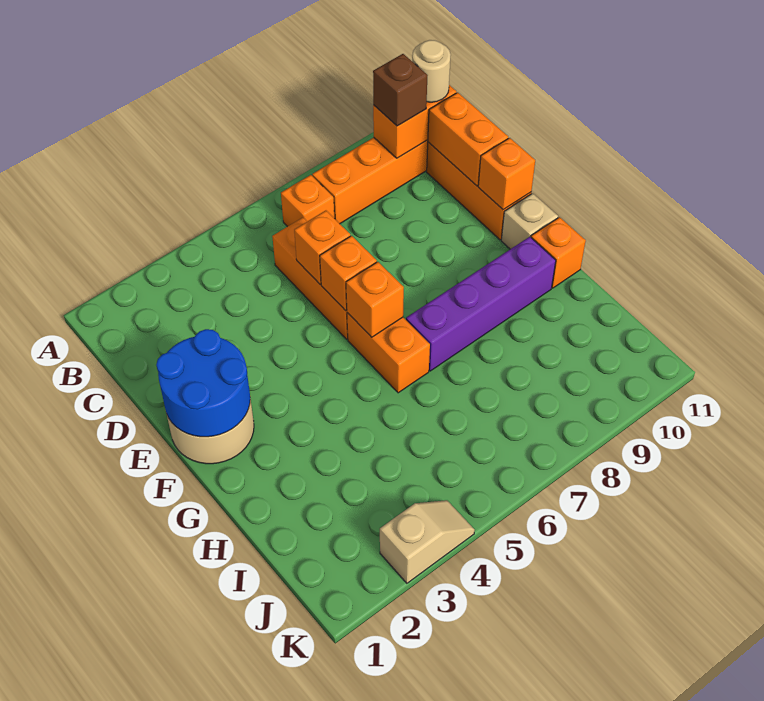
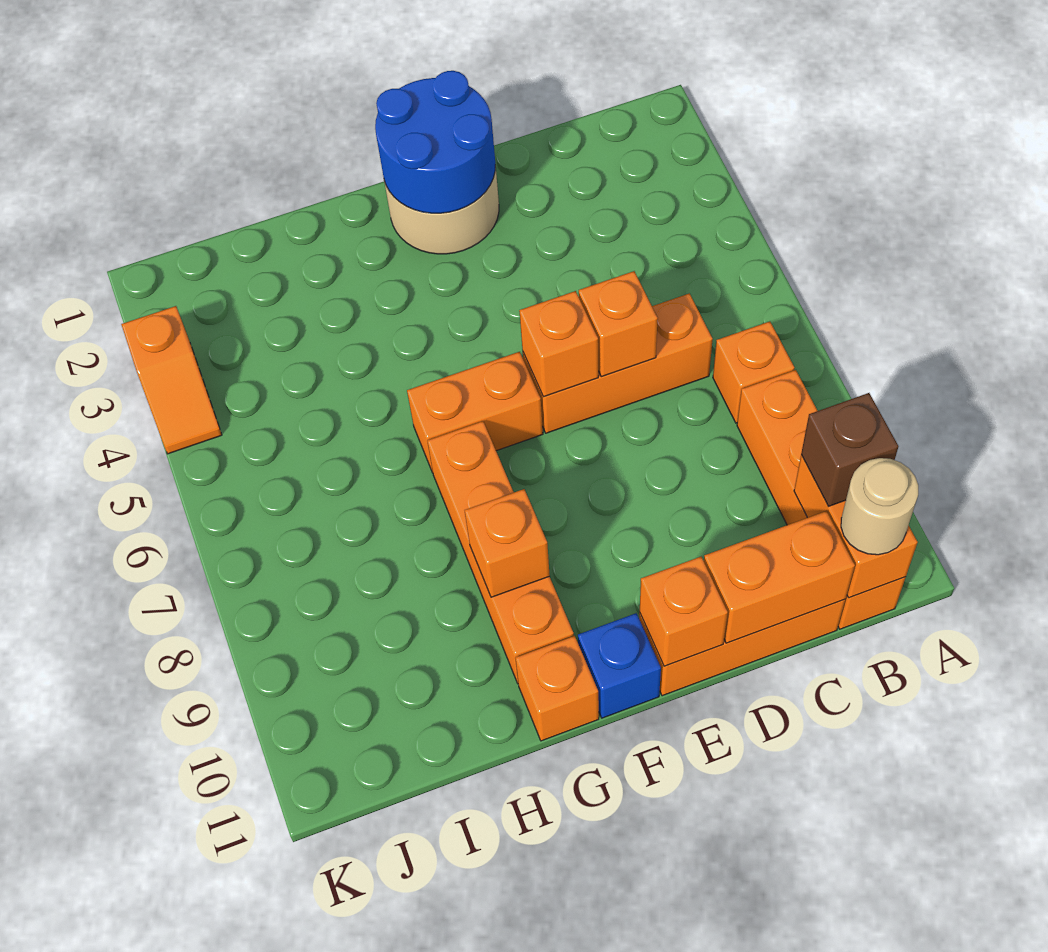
orange 1x1 brick [346,262,404,337] -> orange 1x1 brick moved to [465,489,550,597]
tan 1x1 brick [501,193,558,249] -> blue 1x1 brick [578,613,661,718]
purple 1x4 brick [406,237,556,371] -> orange 1x4 brick [427,421,574,683]
tan 1x2 slope [380,500,475,583] -> orange 1x2 slope [121,306,222,454]

